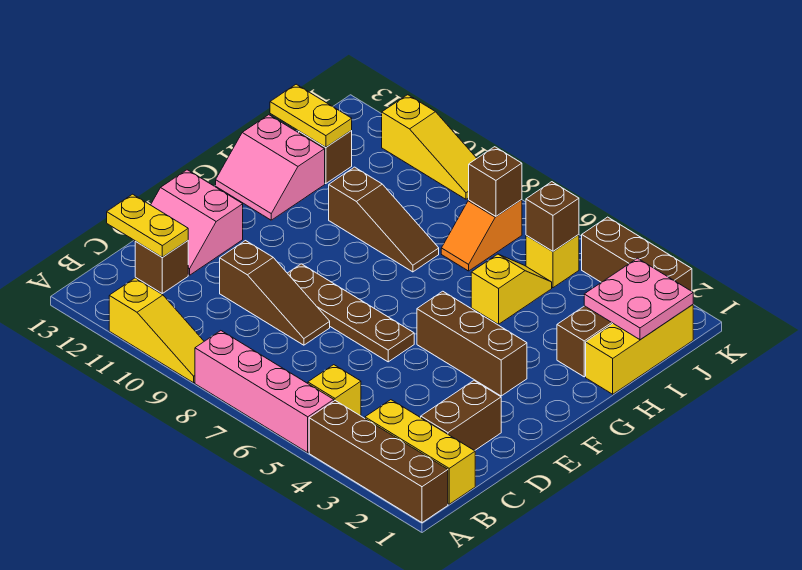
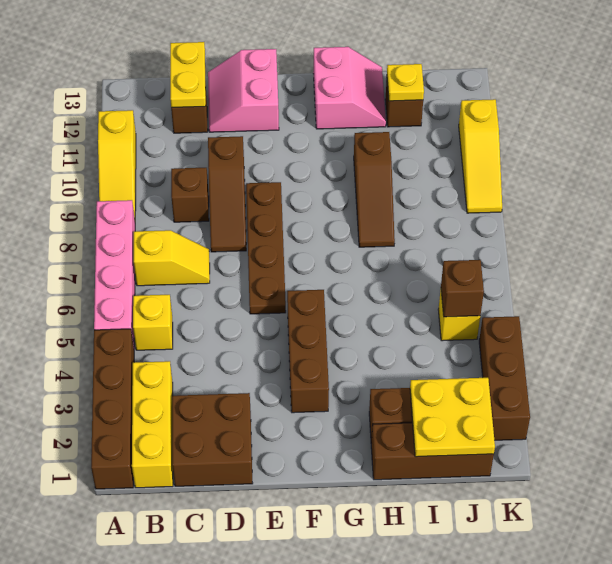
brown 1x2 brick [421,381,501,451] -> brown 2x2 brick [172,393,253,486]
pink 2x2 slope [216,115,325,220] -> pink 2x2 slope turned to [313,47,386,129]
yellow 1x3 brick [586,305,693,394] -> brown 1x3 brick [371,423,494,480]
yellow 1x2 slope [471,254,552,324] -> yellow 1x2 slope moved to [134,230,210,286]
pink 2x2 plate [584,258,693,340] -> yellow 2x2 plate [410,378,495,457]
orange 1x2 slope [441,200,522,271] -> none
yellow 1x2 plate [270,84,352,147] -> yellow 1x1 plate [387,64,424,101]
brown 1x1 brick [469,147,522,216] -> brown 1x1 brick moved to [171,168,209,222]

